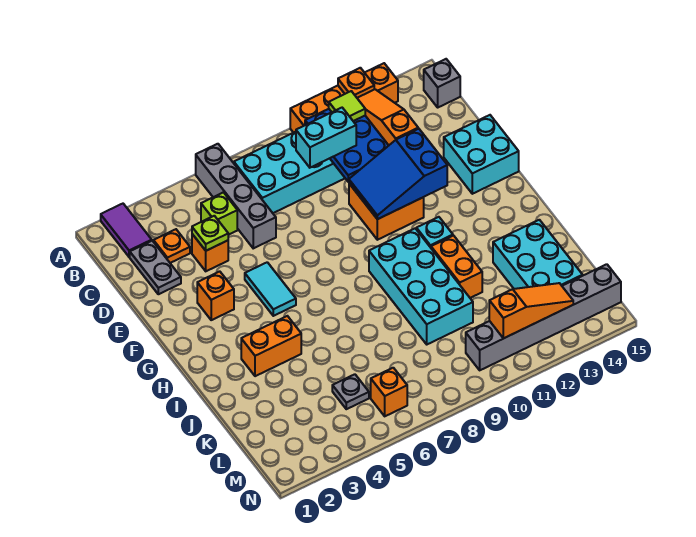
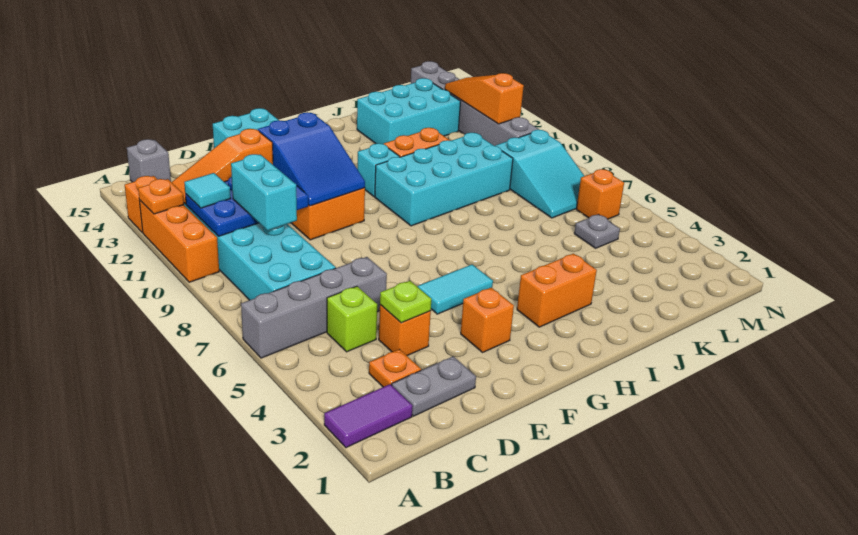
lime 1x1 tile [329,91,365,121] -> cyan 1x1 tile [184,173,231,208]
orange 1x2 brick [241,316,301,376] -> orange 1x2 brick turned to [517,254,597,327]
none -> cyan 2x3 slope [496,130,584,218]

